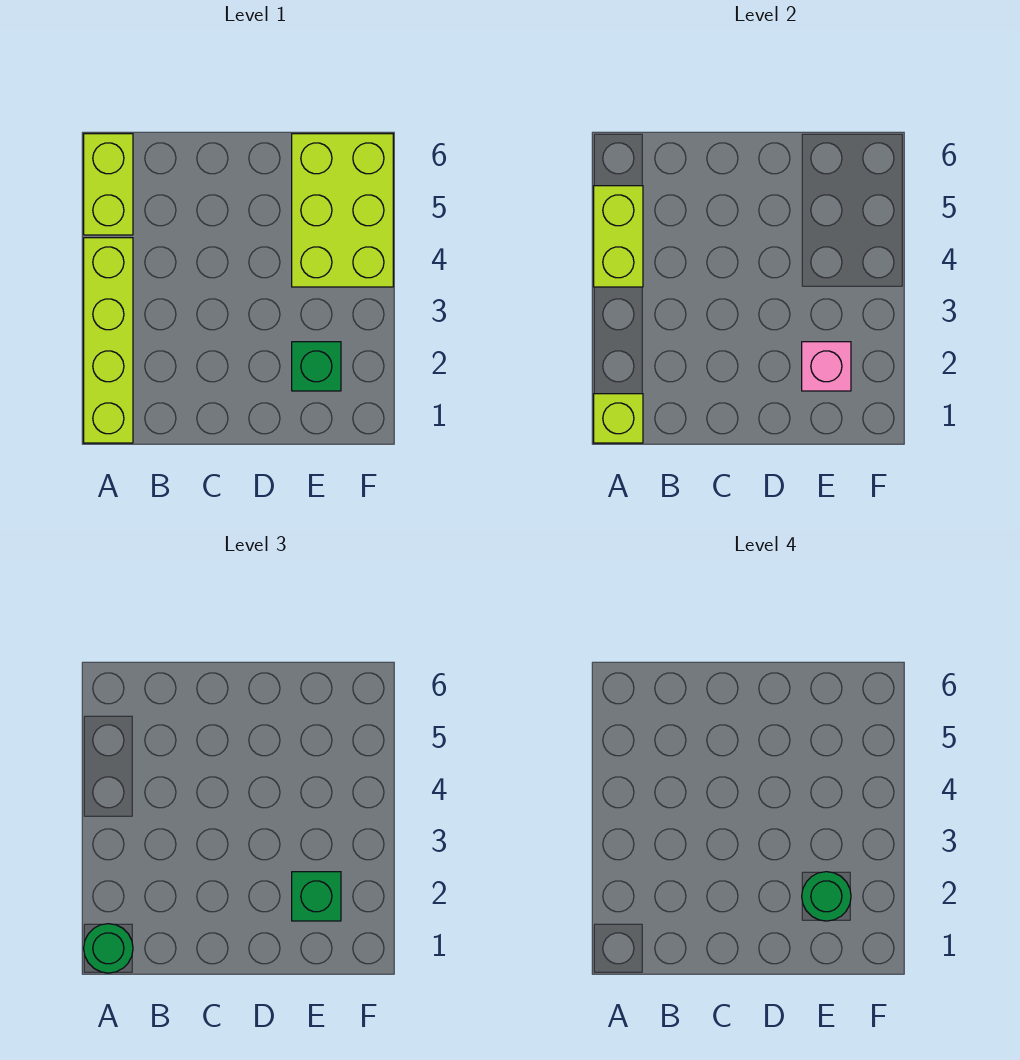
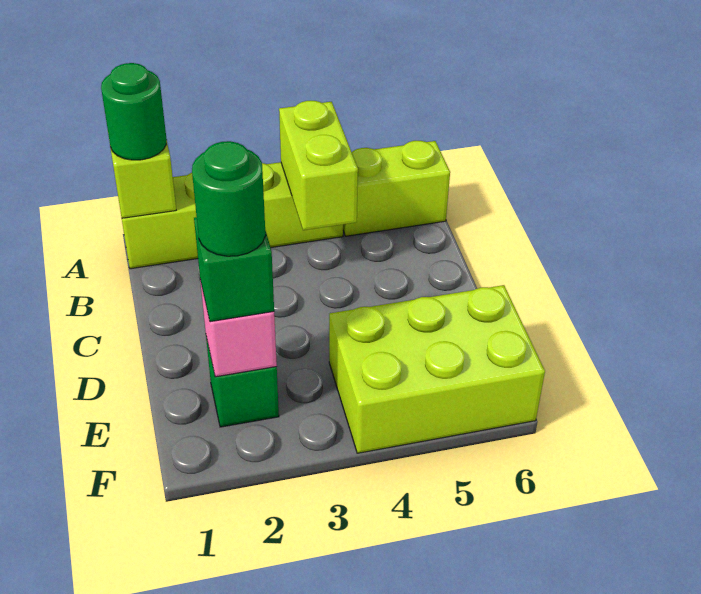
lime 1x2 brick [594,186,643,287] -> lime 1x2 brick turned to [279,101,358,230]

